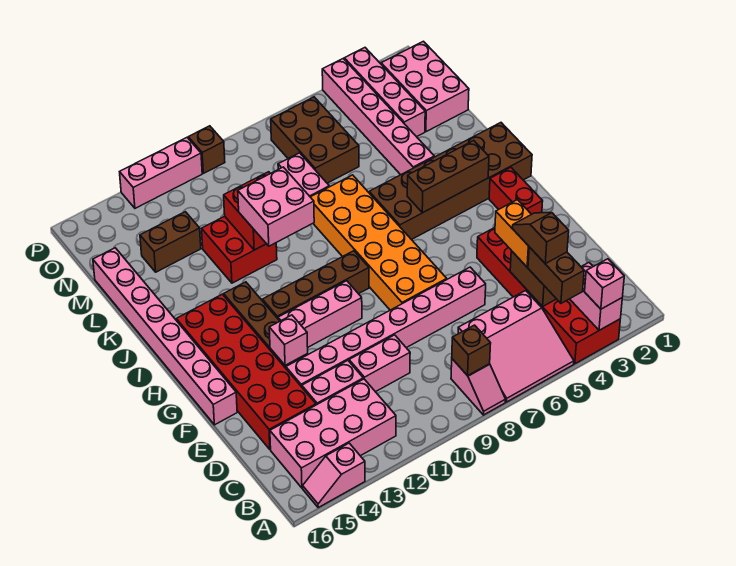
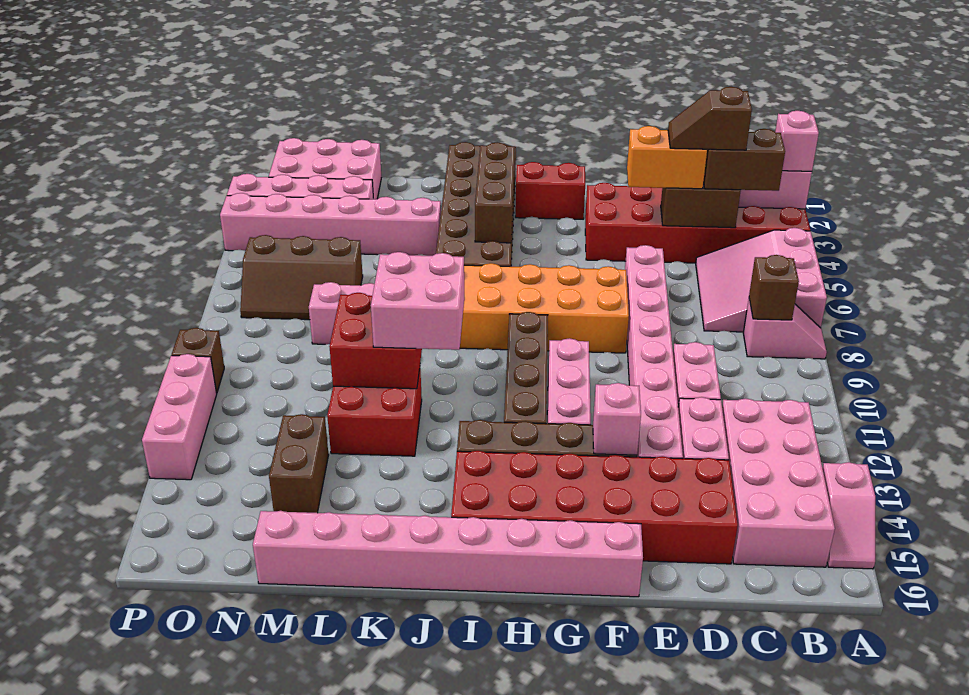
pink 3x3 slope [458,291,574,402] -> pink 3x3 slope turned to [696,228,827,332]
brown 2x3 brick [271,97,359,183] -> brown 2x3 slope [240,235,363,320]

